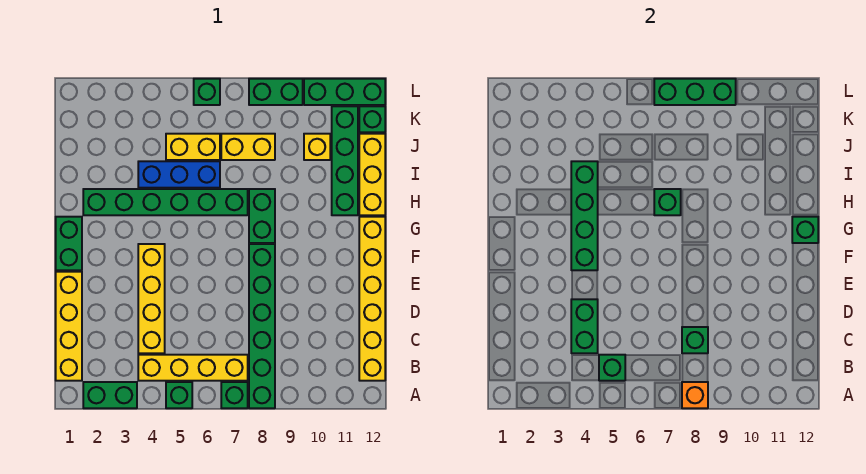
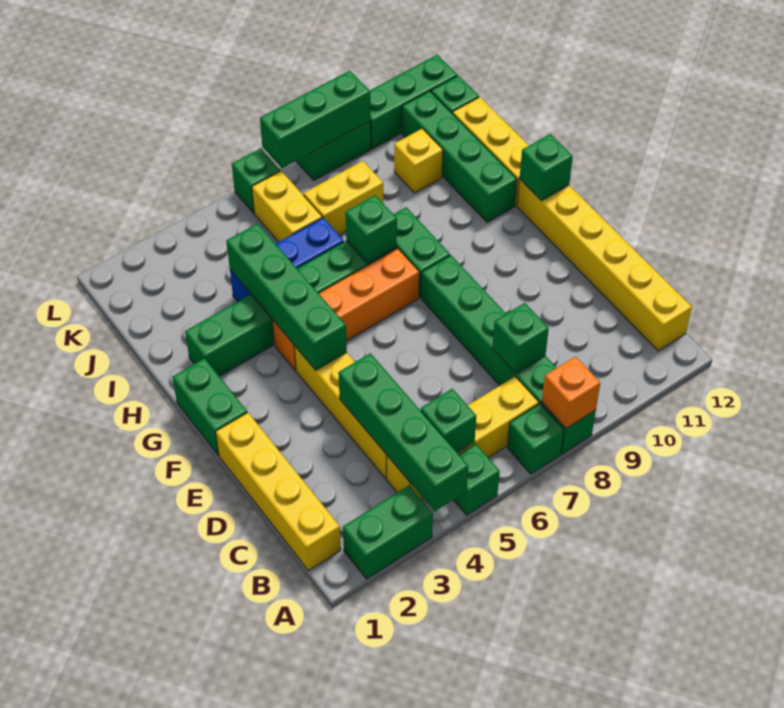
green 1x2 brick [571,299,598,353] -> green 1x4 brick [338,353,468,511]
none -> orange 1x4 brick [272,248,419,371]
yellow 1x2 brick [166,134,220,160] -> yellow 1x2 brick turned to [252,171,322,242]

